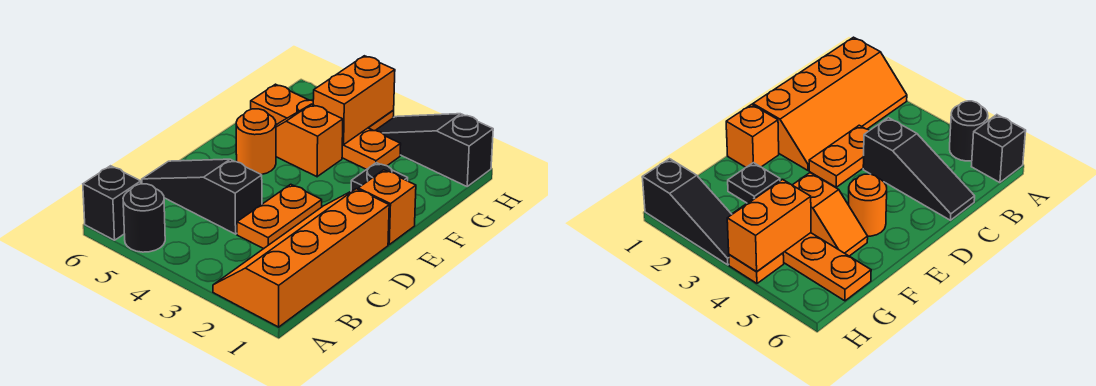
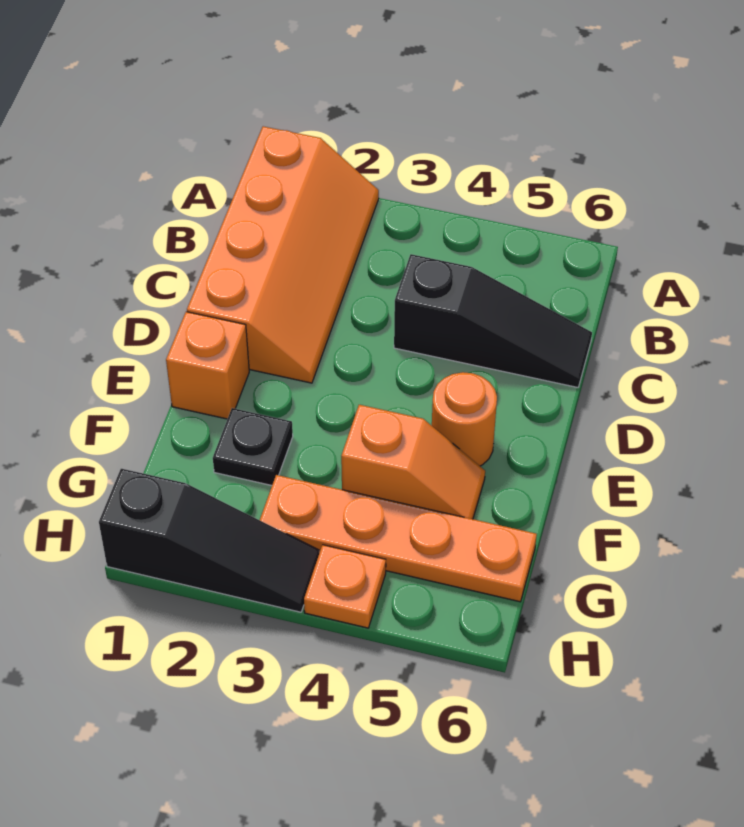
black 1x1 round brick [123,184,165,252] -> none
black 1x1 brick [83,166,141,240] -> none
orange 1x2 plate [237,184,322,249] -> none
orange 1x2 brick [313,56,395,145] -> none

